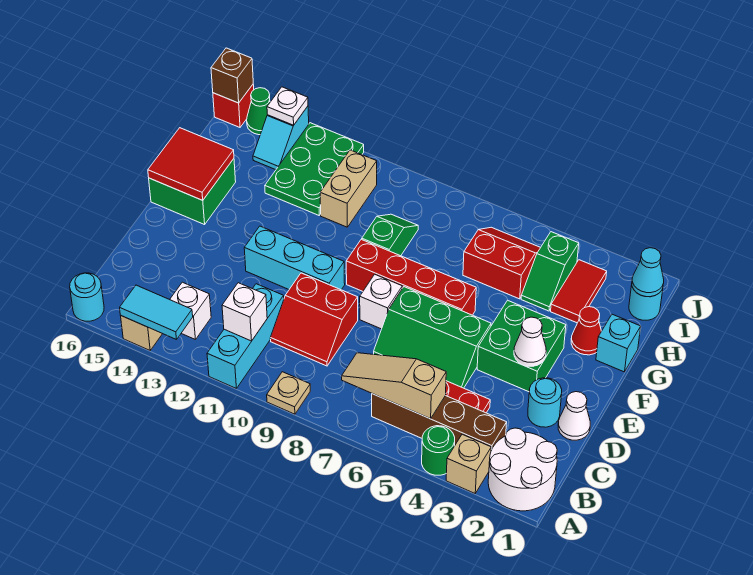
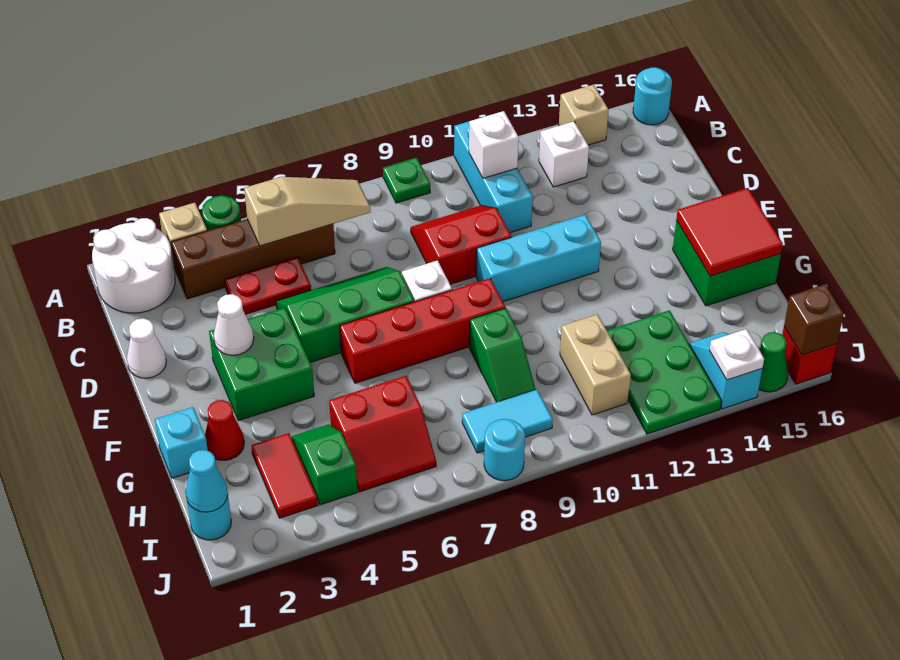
tan 1x1 plate [267,372,310,414] -> green 1x1 plate [383,158,430,203]
cyan 1x2 tile [120,285,193,340] -> cyan 1x2 tile moved to [462,389,553,453]
cyan 1x1 round brick [528,378,562,427] -> cyan 1x1 round brick moved to [484,419,525,481]

